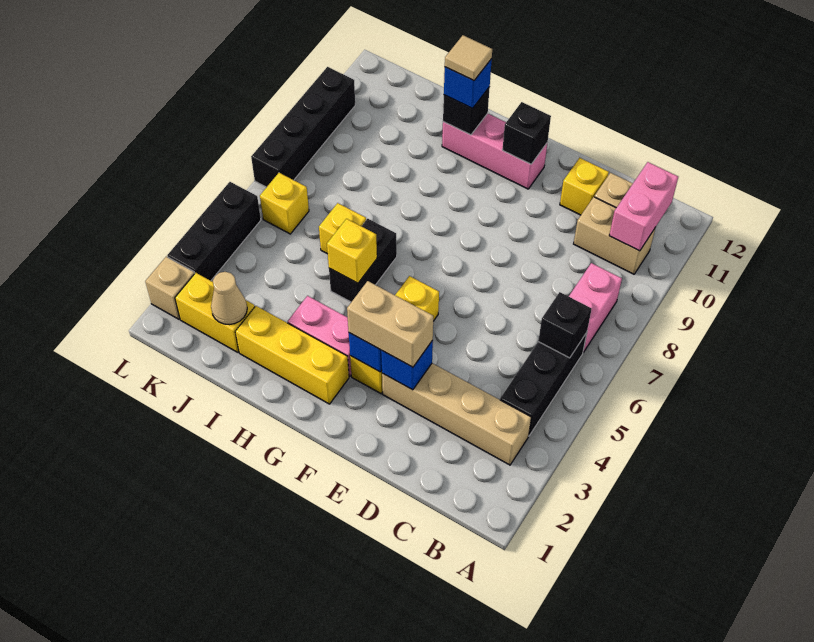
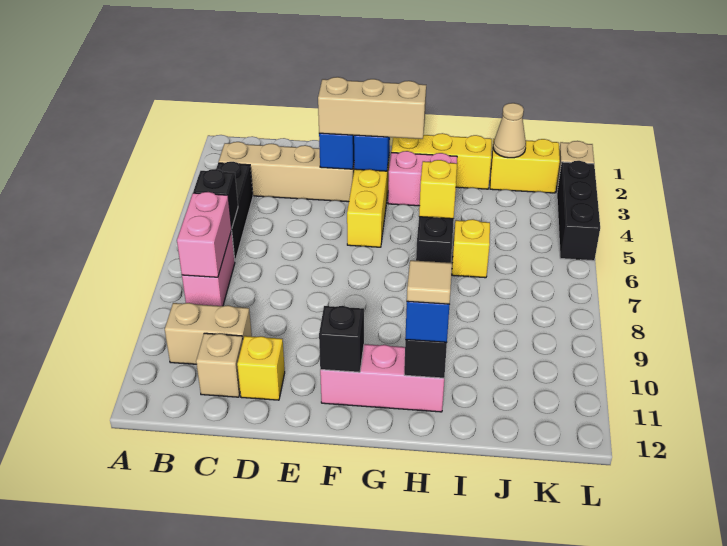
pink 1x2 brick [609,162,678,251] -> pink 1x2 brick moved to [177,192,232,277]
tan 1x2 brick [347,281,433,367] -> tan 1x3 brick [318,77,426,139]
yellow 1x1 brick [260,173,309,234] -> none
black 1x4 brick [251,67,355,187] -> none

